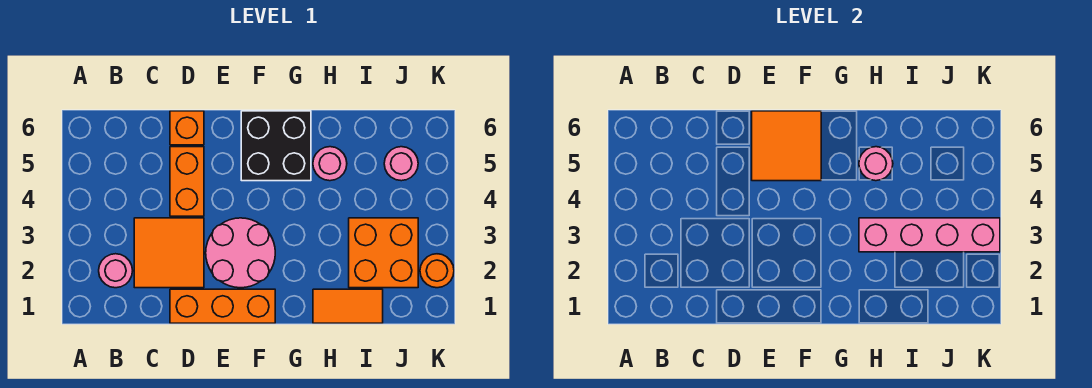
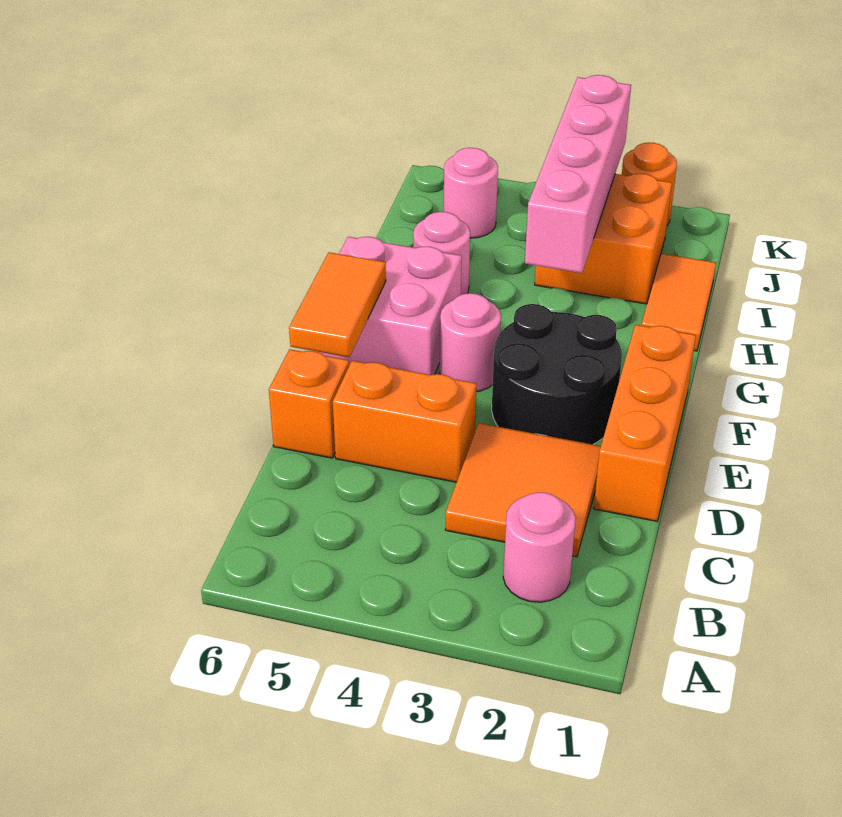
pink 2x2 round brick [206,218,275,288] -> black 2x2 round brick [492,304,622,444]
orange 2x2 tile [752,111,821,181] -> orange 1x2 tile [289,252,386,357]
black 2x2 brick [241,111,311,181] -> pink 2x2 brick [316,237,462,375]
pink 1x1 round brick [859,147,893,181] -> pink 1x1 round brick moved to [440,293,501,392]

